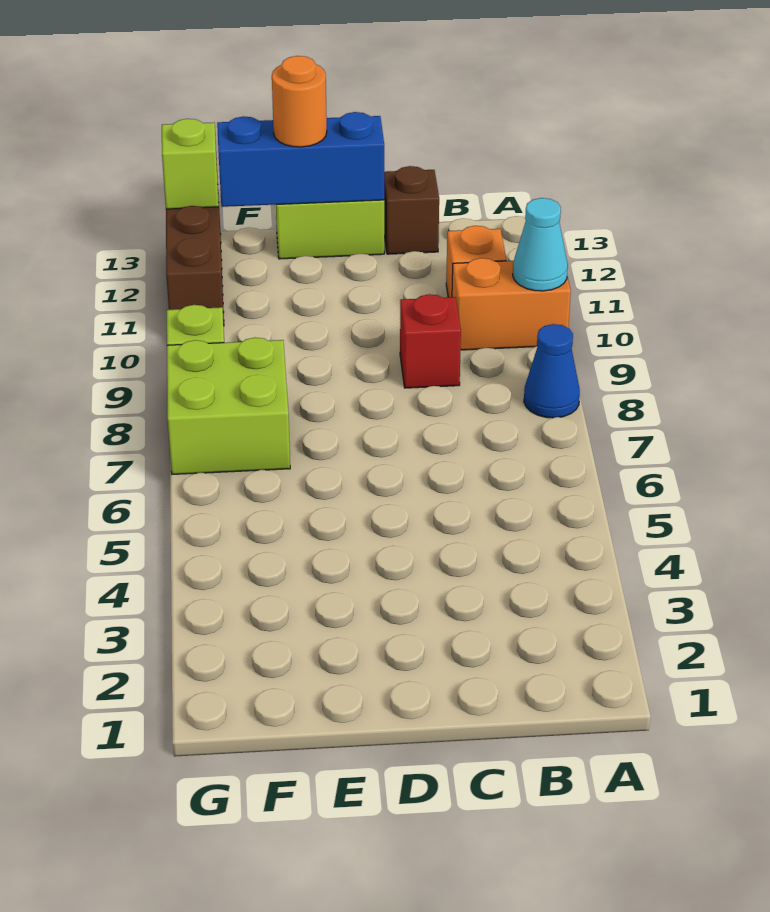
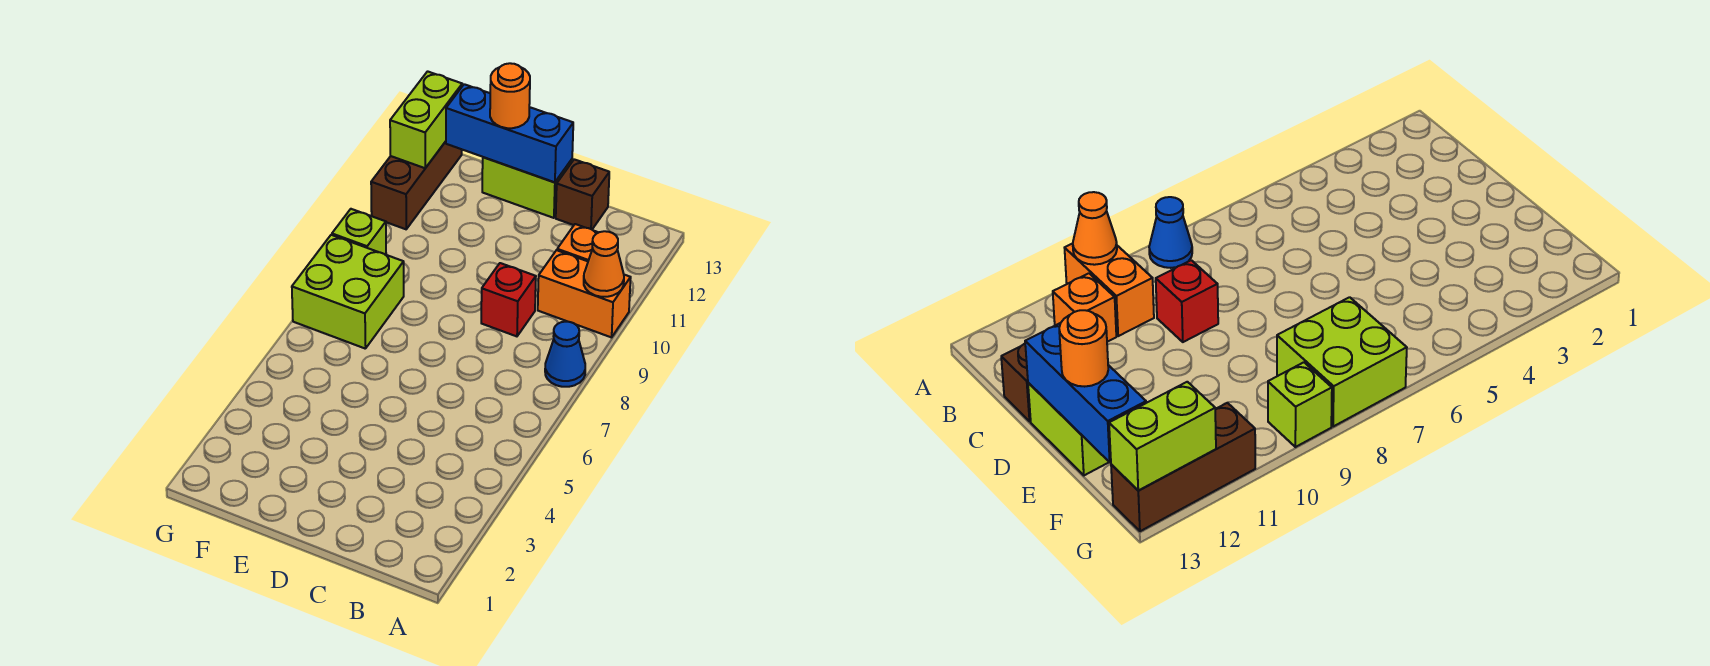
cyan 1x1 cone [513,198,568,291] -> orange 1x1 cone [584,231,624,297]
lime 1x1 brick [162,119,219,209] -> lime 1x2 brick [390,71,462,168]

